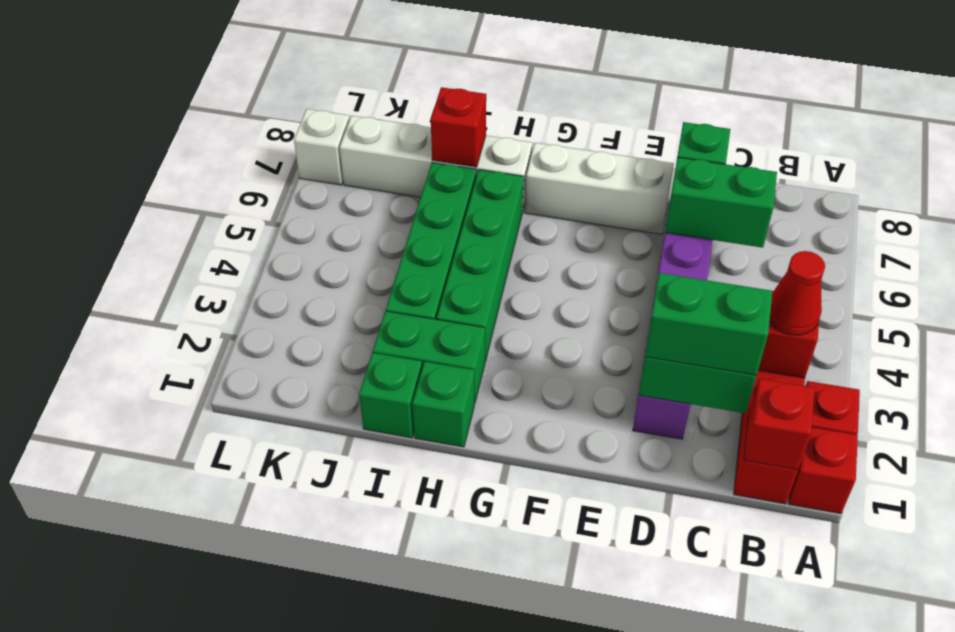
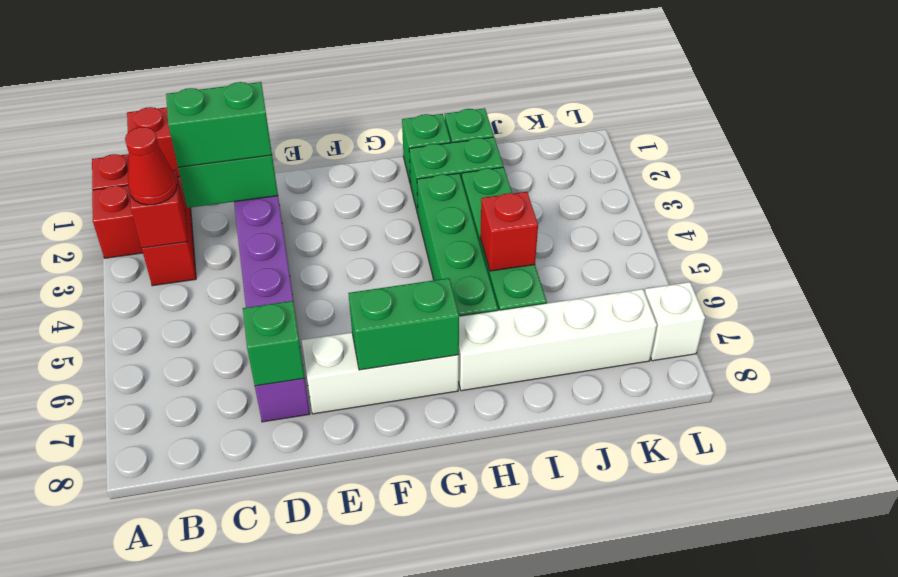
green 1x2 brick [665,157,777,248] -> green 1x2 brick moved to [348,278,459,370]
red 1x1 brick [431,87,486,167] -> red 1x1 brick moved to [480,192,538,271]

